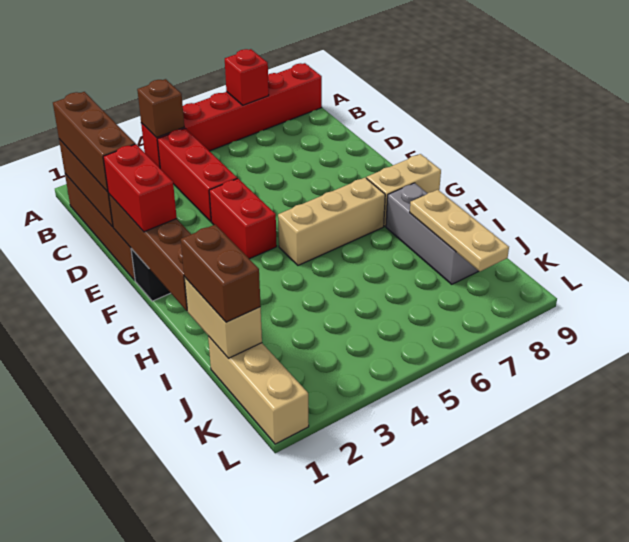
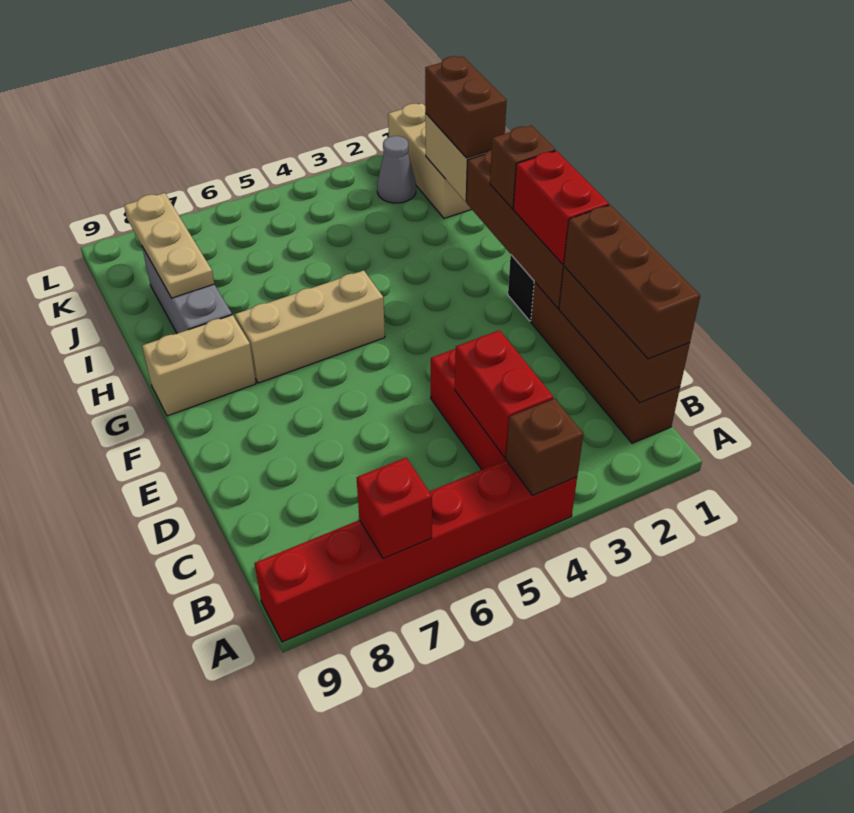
red 1x2 brick [209,178,277,259] -> red 1x2 brick moved to [455,330,554,458]
none -> brown 1x1 brick [490,126,555,209]
none -> grey 1x1 cone [377,136,416,203]

